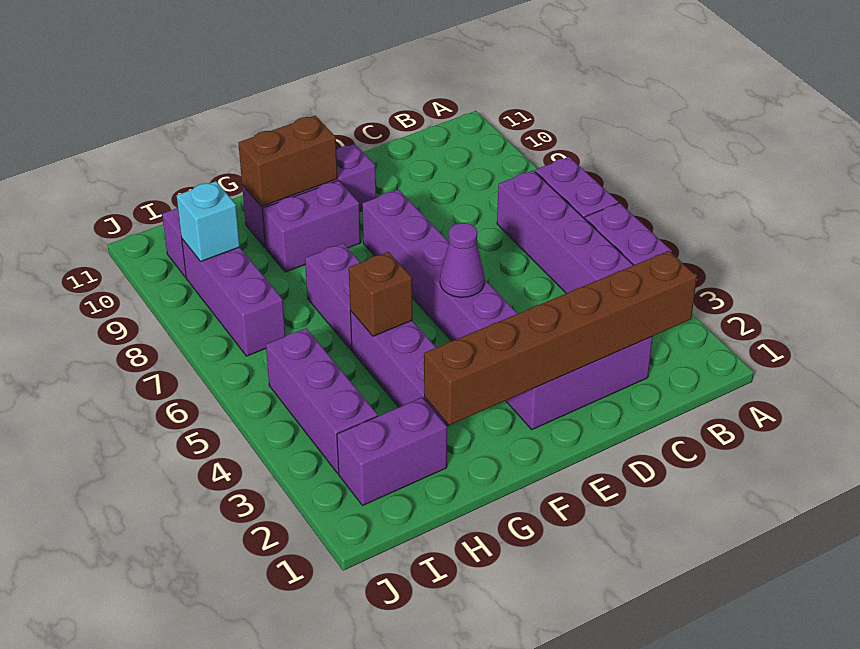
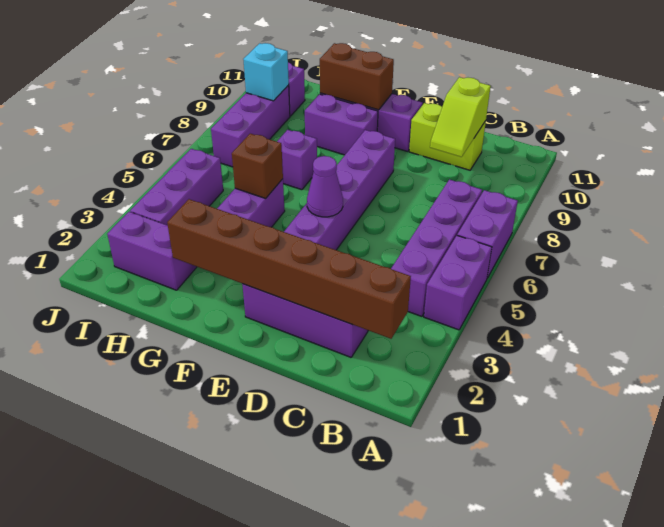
none -> lime 1x2 slope [430,77,491,157]
none -> lime 1x2 brick [409,103,486,170]
purple 1x2 brick [305,243,360,350] -> purple 1x1 brick [277,130,317,190]

